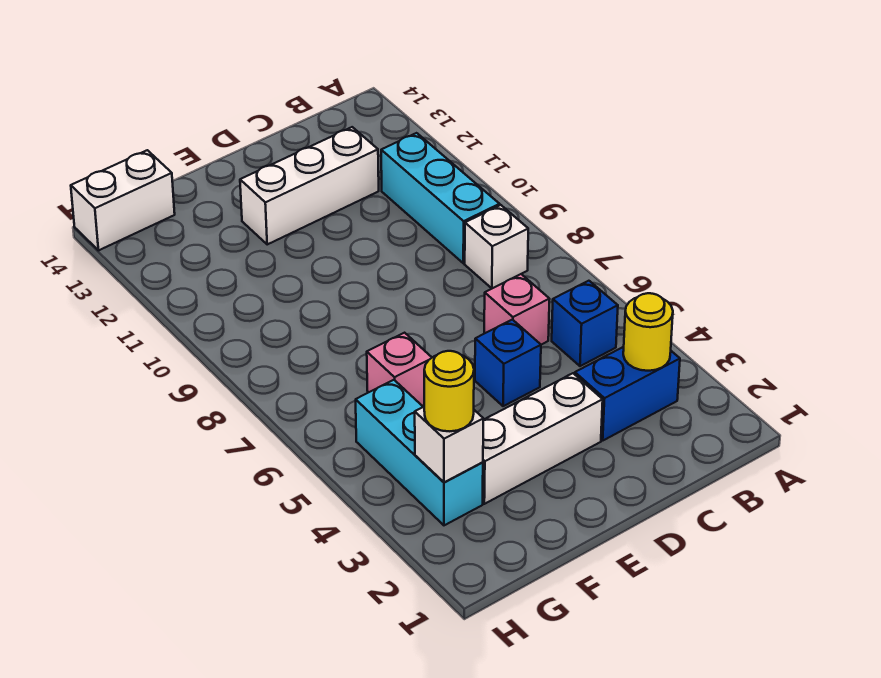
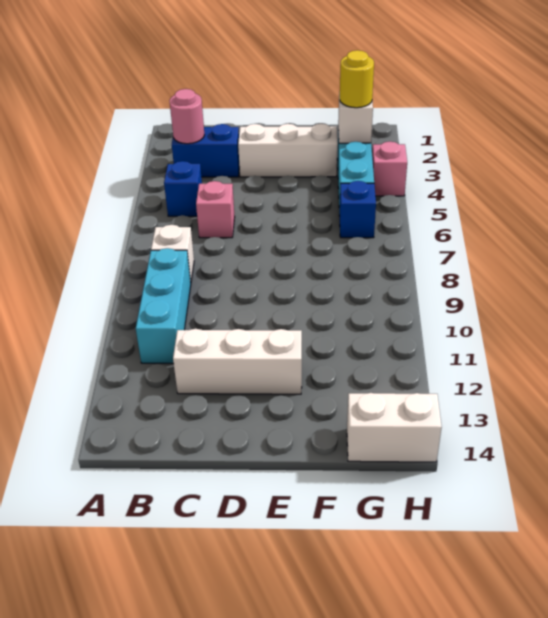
yellow 1x1 round brick [623,293,673,371] -> pink 1x1 round brick [169,89,204,144]
blue 1x1 brick [475,319,541,406] -> blue 1x1 brick moved to [340,181,376,238]
pink 1x1 brick [367,333,432,406] -> pink 1x1 brick moved to [372,141,407,196]

